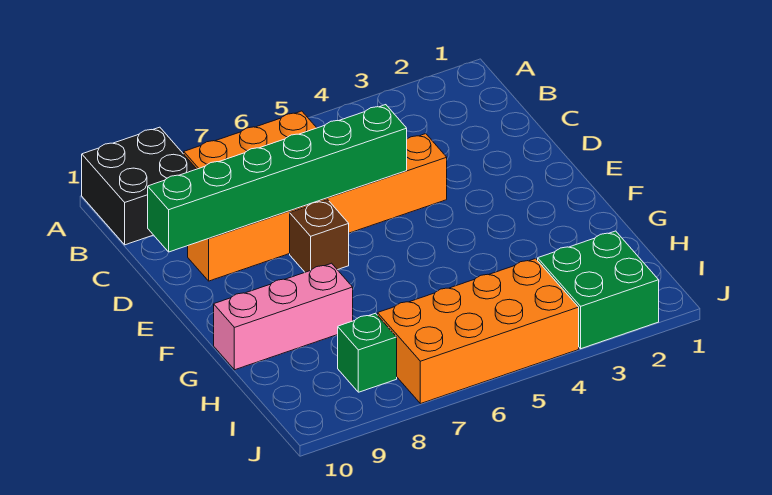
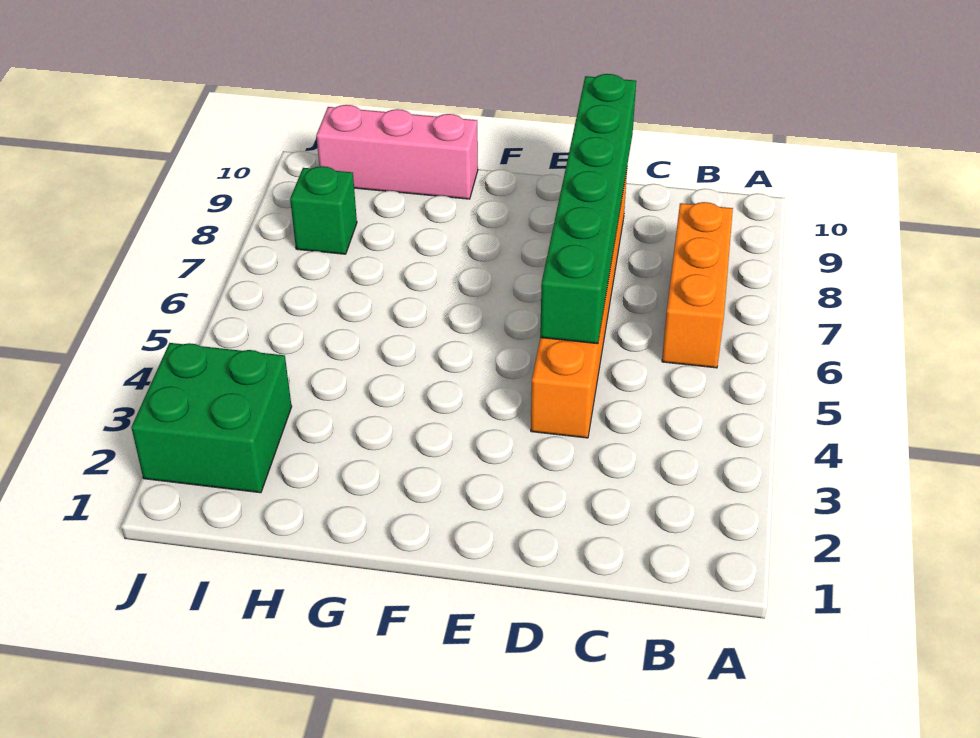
black 2x2 brick [82,127,196,245] -> none
brown 1x1 brick [290,200,349,272] -> none
pink 1x3 brick [214,263,353,370] -> pink 1x3 brick turned to [316,105,478,199]
orange 2x4 brick [378,259,579,404] -> none

